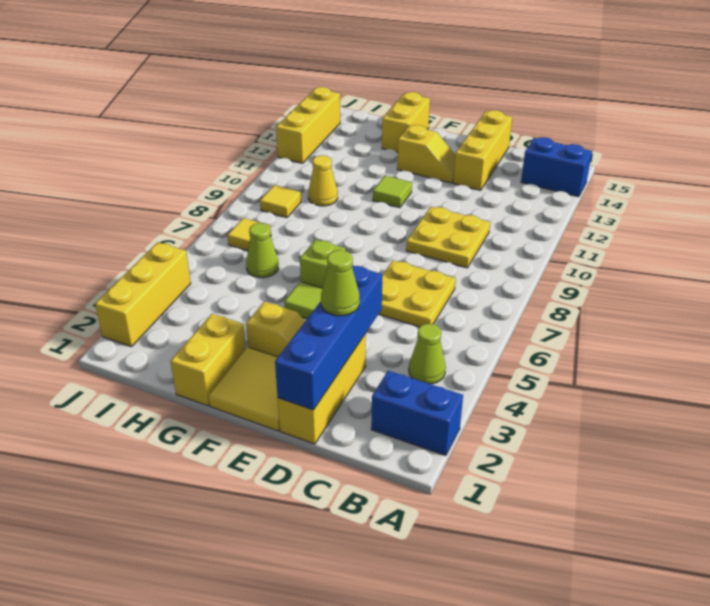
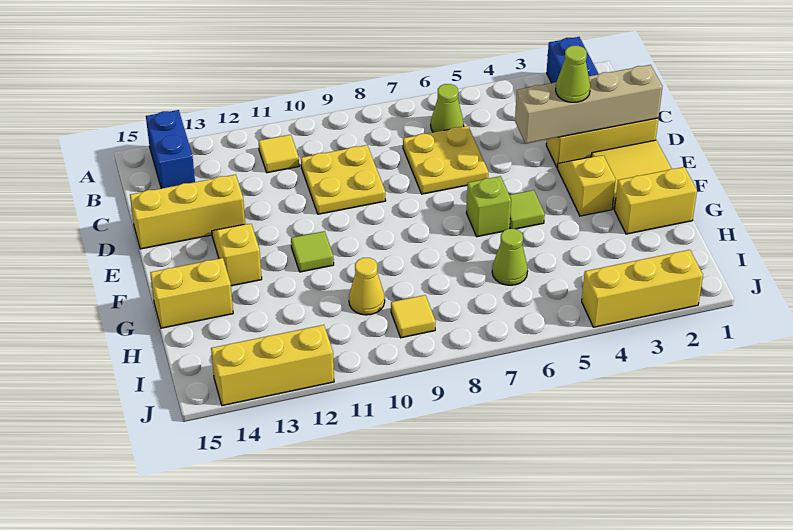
lime 1x1 cone [409,324,446,384] -> lime 1x1 cone moved to [431,84,464,132]
blue 1x4 brick [275,265,382,410] -> tan 1x4 brick [515,65,662,143]
yellow 1x1 tile [228,218,271,251] -> yellow 1x1 tile moved to [259,135,299,173]

